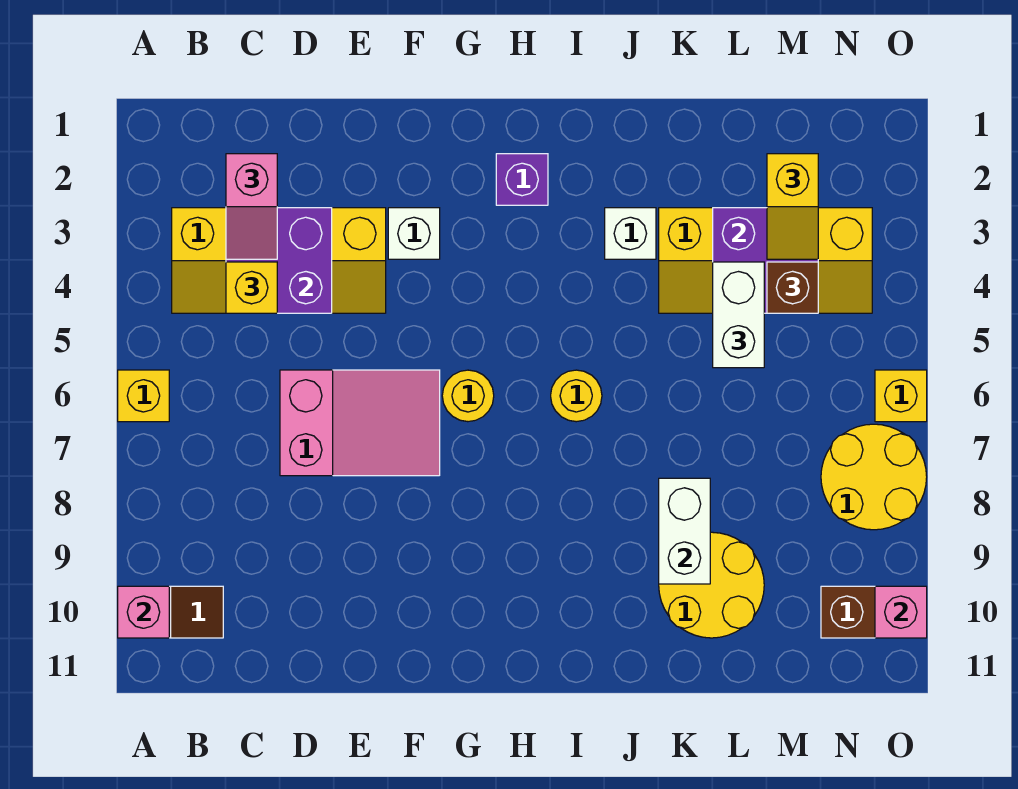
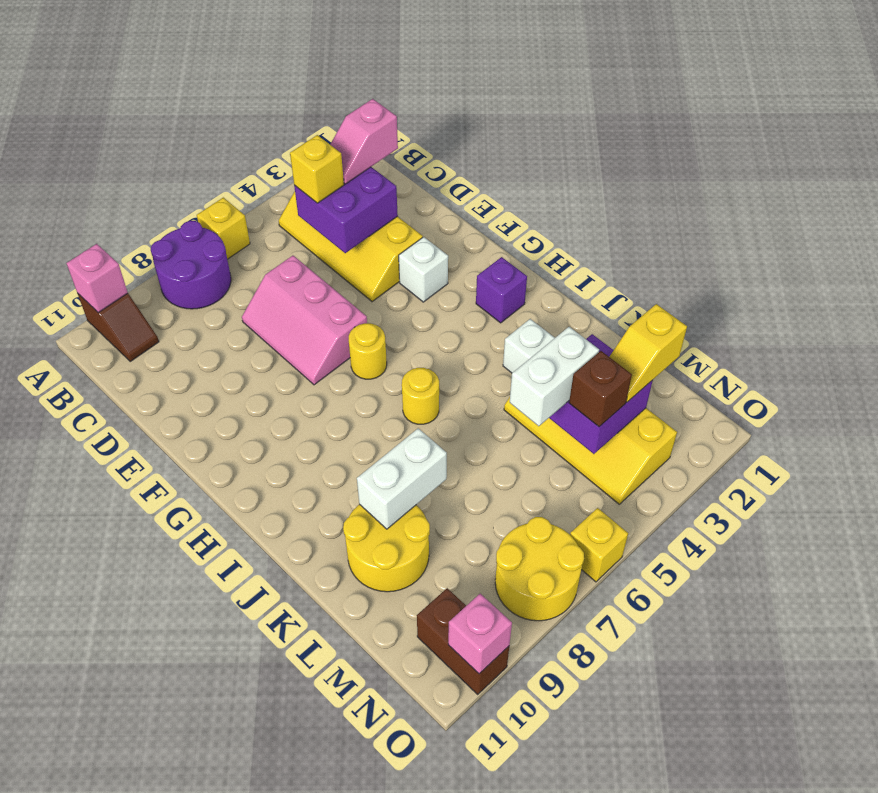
none -> purple 2x2 round brick [151,221,231,309]
pink 2x3 slope [280,370,440,476] -> pink 2x3 slope turned to [242,256,367,385]

